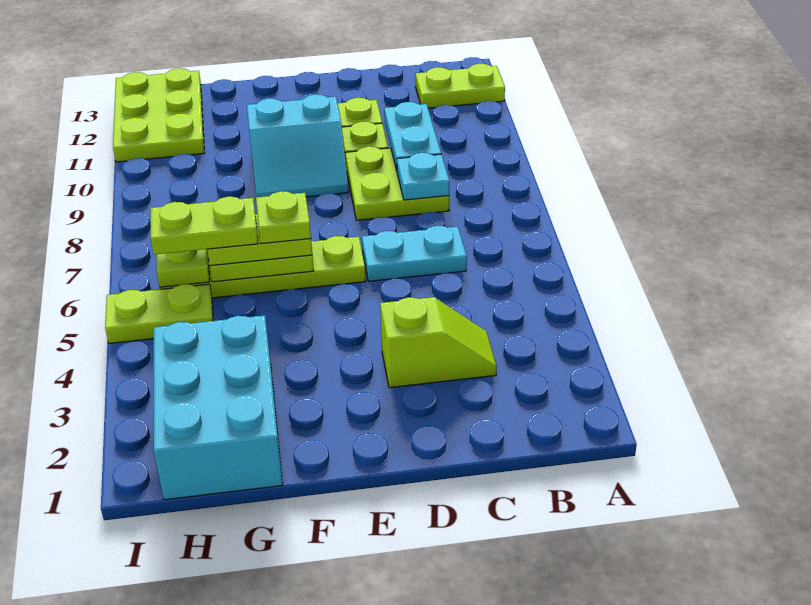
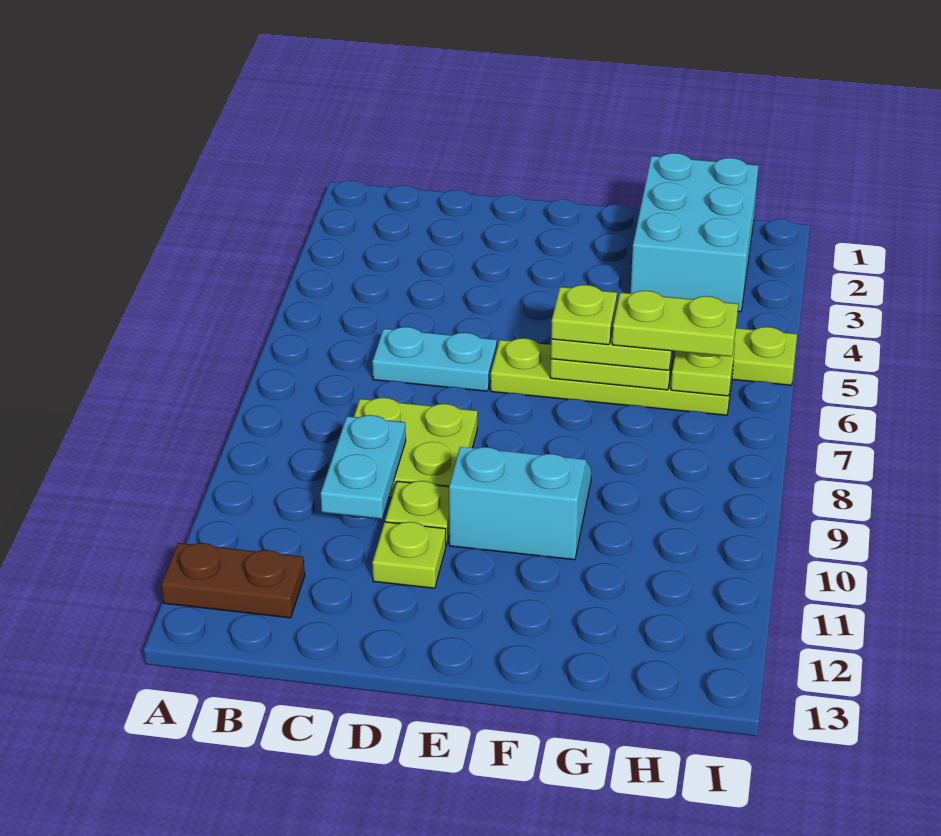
lime 1x2 plate [416,64,505,108] -> brown 1x2 plate [162,543,305,618]
lime 1x2 slope [380,297,497,388] -> none
cyan 1x1 plate [397,153,449,200] -> none
lime 2x3 plate [113,68,204,162] -> none

